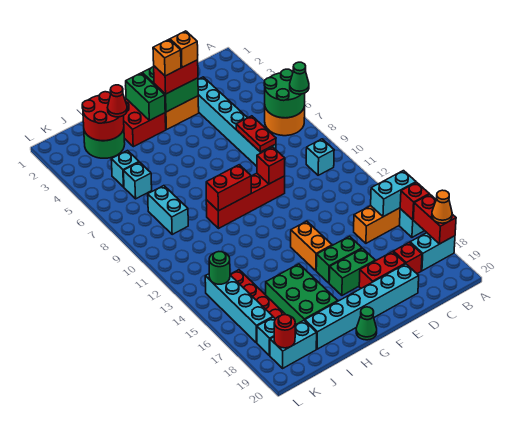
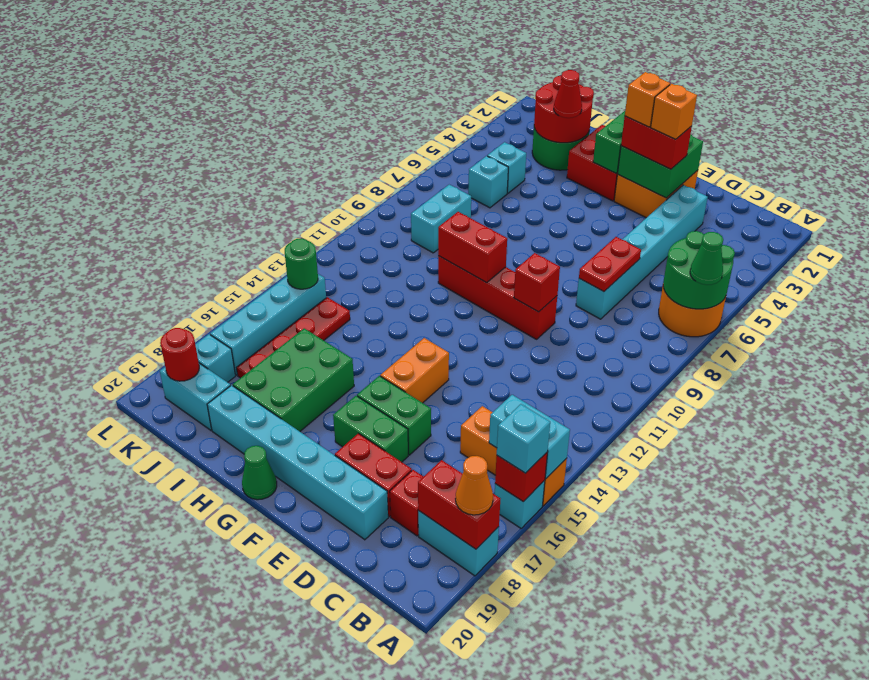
red 1x2 brick [413,194,456,244] -> red 1x2 brick turned to [418,460,500,549]
cyan 1x1 brick [306,139,334,175] -> cyan 1x1 brick moved to [497,404,550,473]

